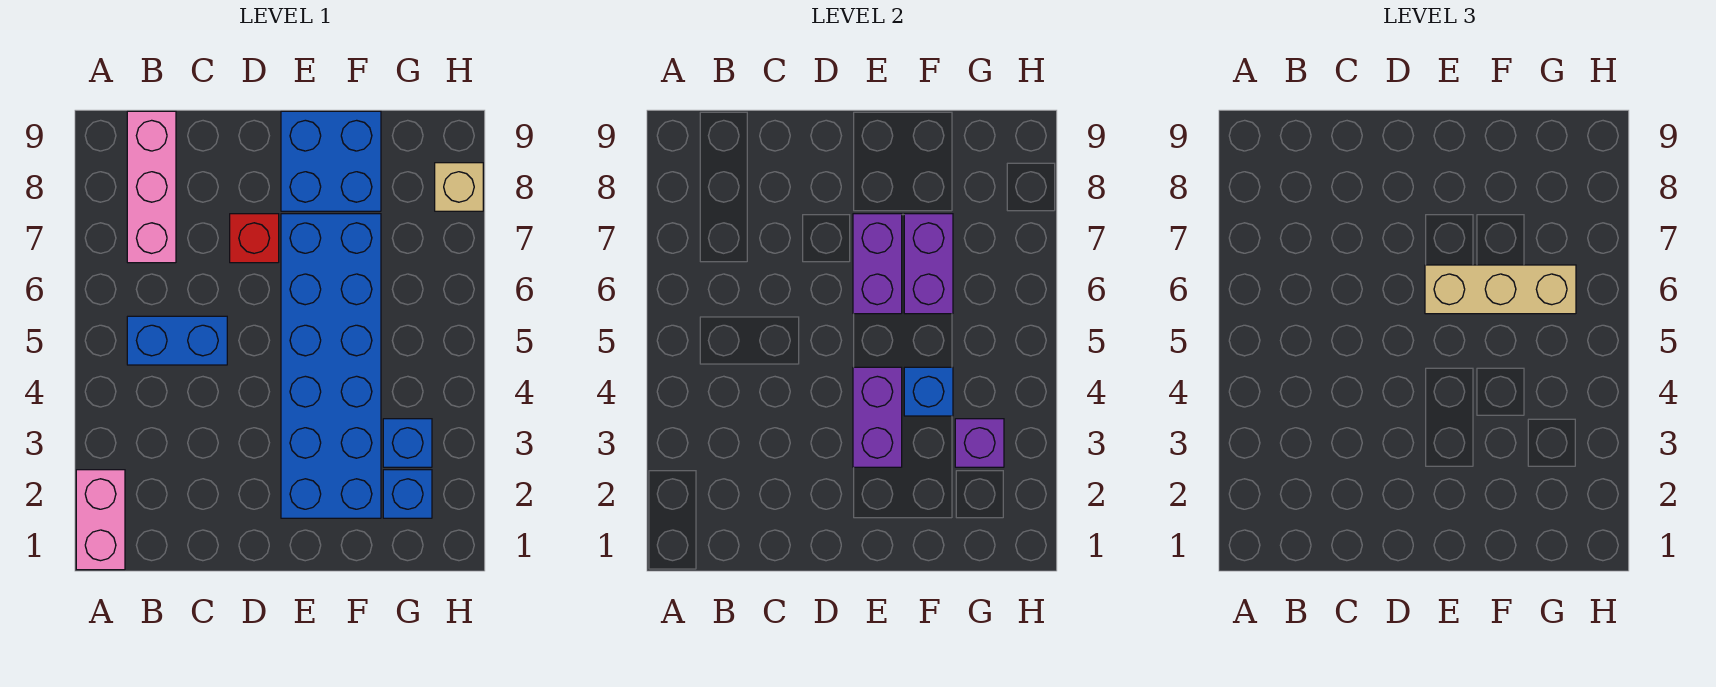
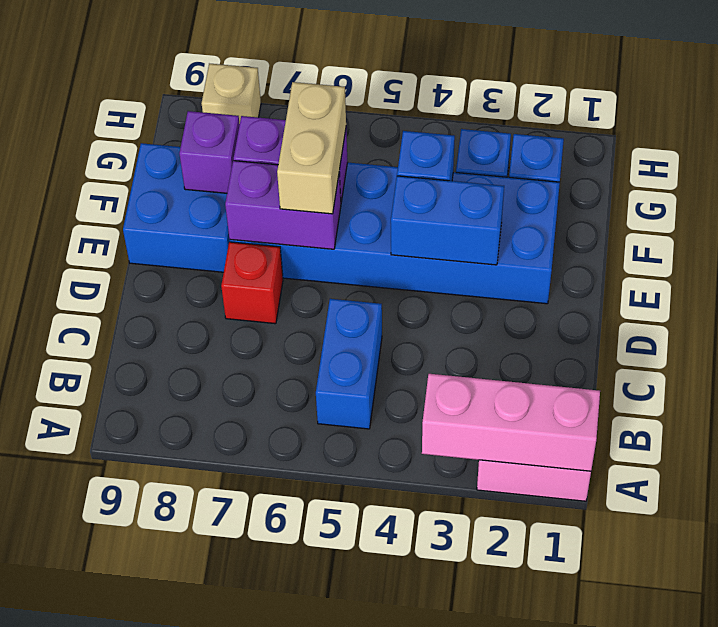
pink 1x3 brick [127,111,176,263] -> pink 1x3 brick moved to [422,374,600,471]
purple 1x2 brick [853,367,902,467] -> blue 1x2 brick [391,176,504,265]
tan 1x3 brick [1425,265,1576,314] -> tan 1x2 brick [277,82,346,214]
purple 1x1 brick [955,419,1004,467] -> purple 1x1 brick moved to [179,111,240,193]

